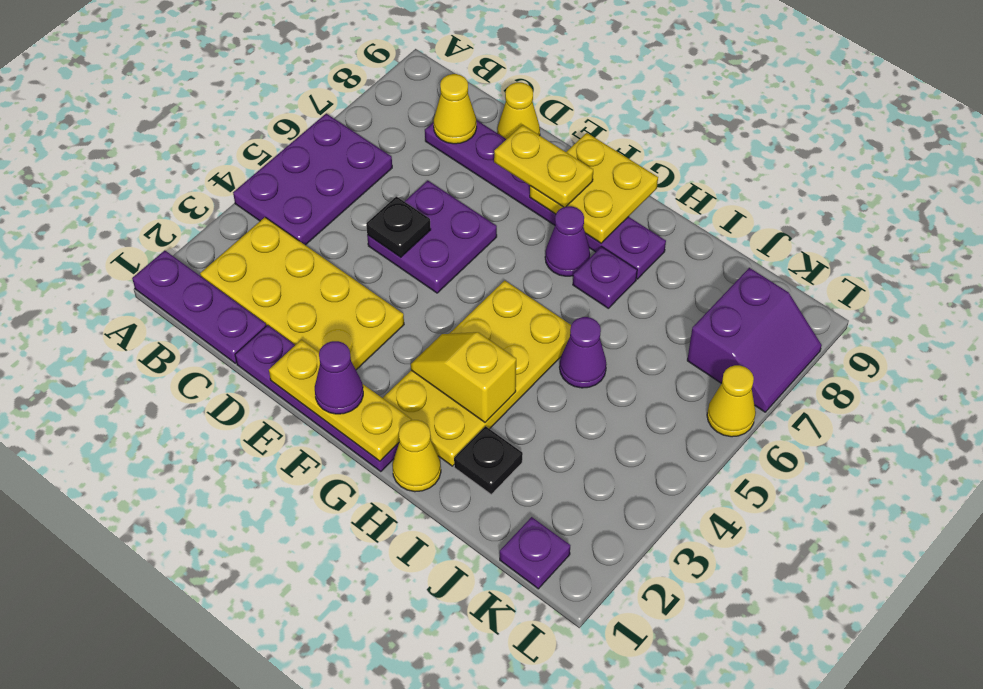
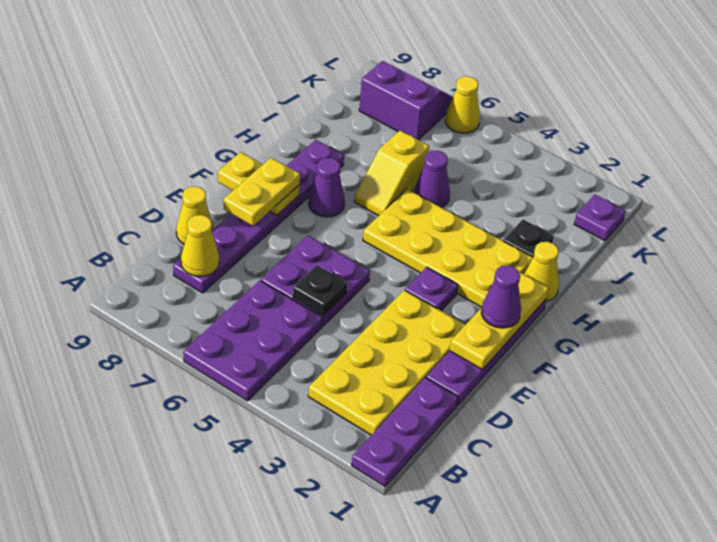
purple 2x3 plate [233,114,392,245] -> purple 2x3 plate turned to [184,281,323,401]
yellow 2x2 plate [530,133,658,243] -> yellow 1x2 plate [218,152,300,215]
yellow 1x2 slope [411,332,516,422] -> yellow 1x2 slope moved to [354,130,429,216]
purple 1x1 plate [573,247,637,308] -> purple 1x1 plate moved to [405,267,458,311]

